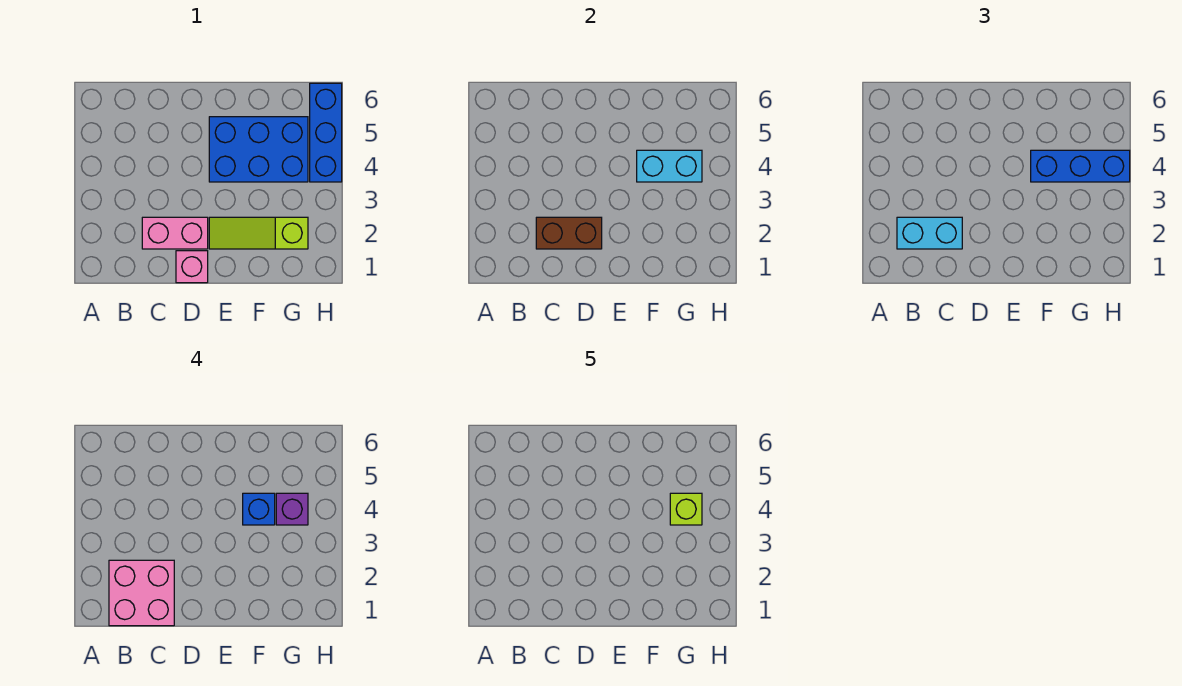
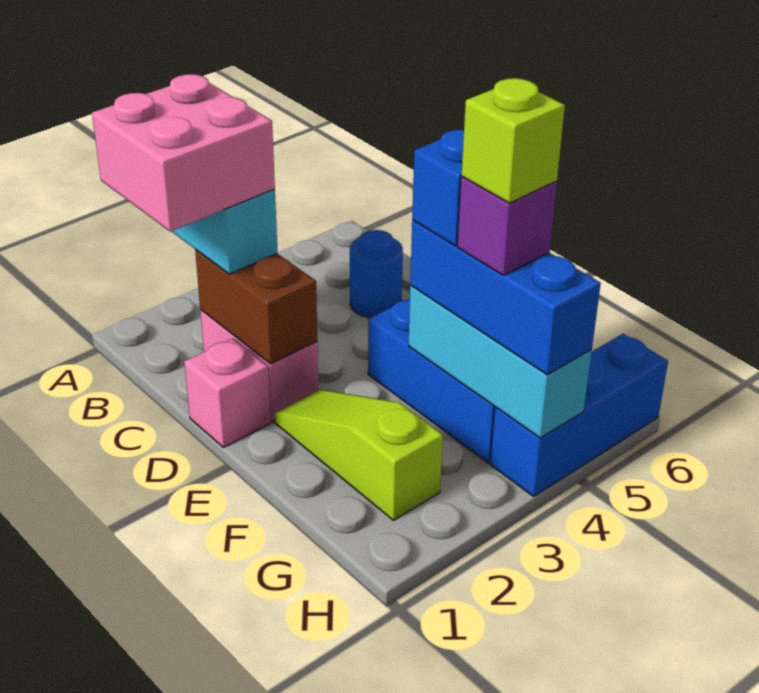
none -> blue 1x1 round brick [350,230,403,318]
cyan 1x2 brick [637,150,702,182] -> cyan 1x3 brick [408,286,592,438]

